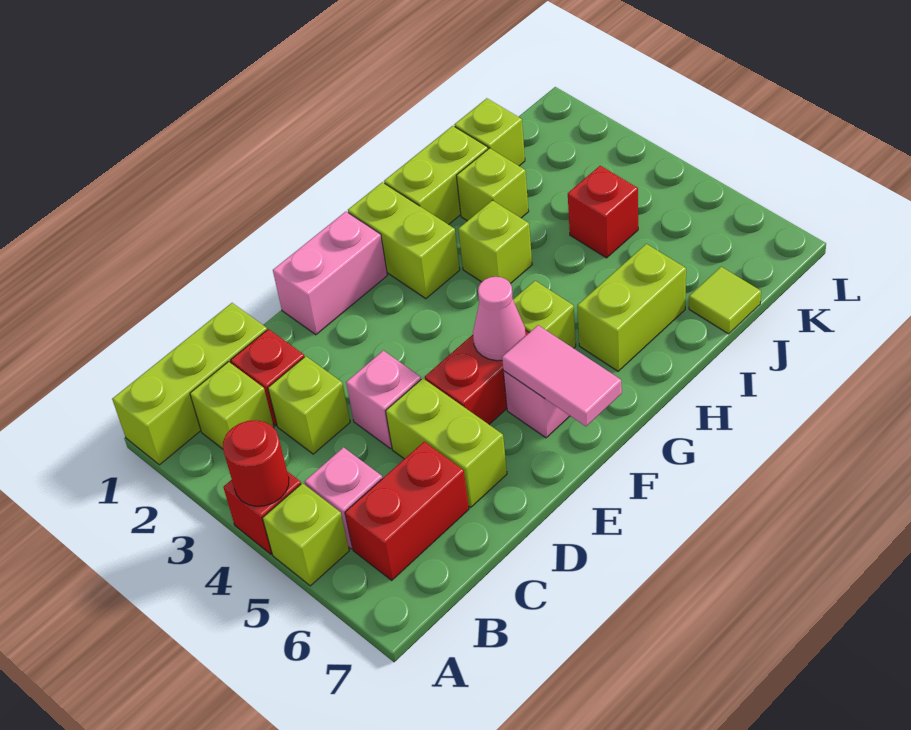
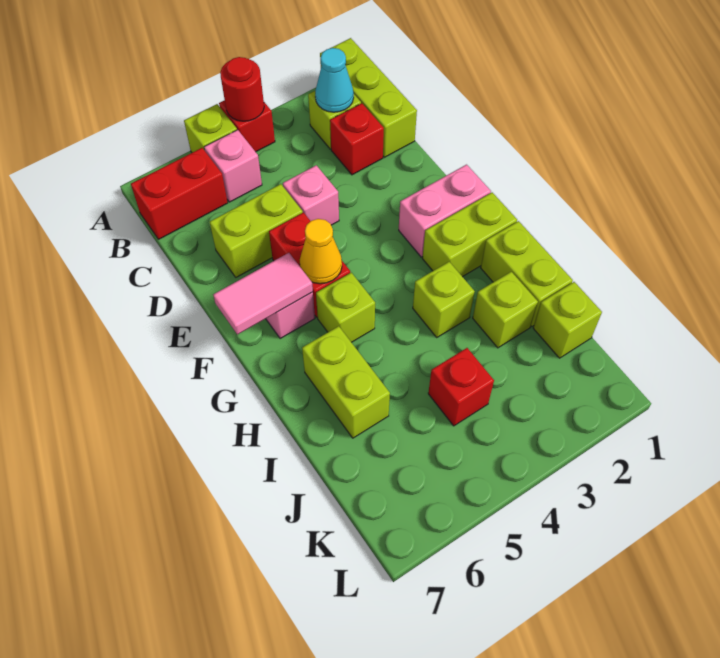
none -> cyan 1x1 cone [315,48,354,112]
red 1x2 brick [345,442,469,580] -> red 1x2 brick turned to [131,148,228,239]
lime 1x1 brick [268,356,350,454] -> none
pink 1x2 brick [273,212,387,335] -> pink 1x2 brick turned to [399,165,491,257]
pink 1x1 cone [473,277,526,361] -> yellow 1x1 cone [300,219,342,284]
lime 1x1 tile [689,267,761,334] -> none

